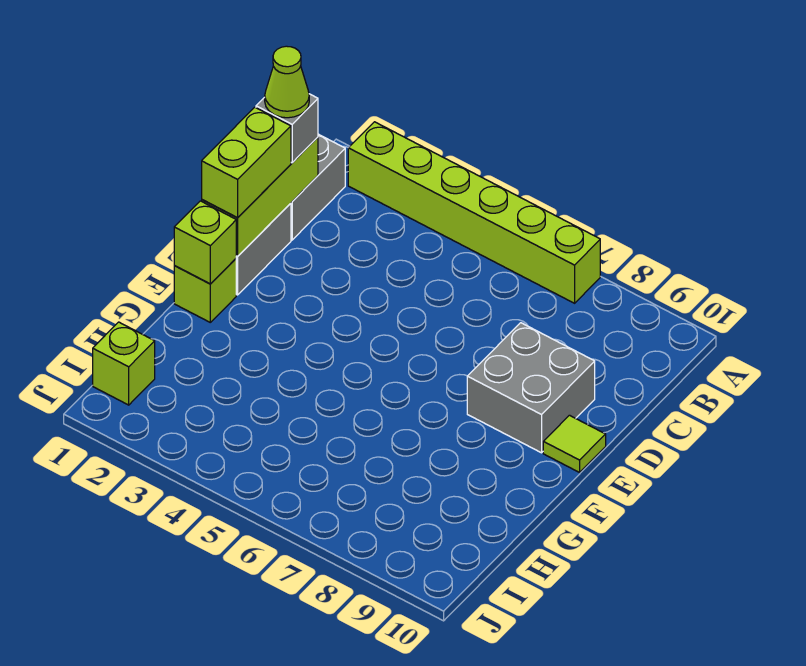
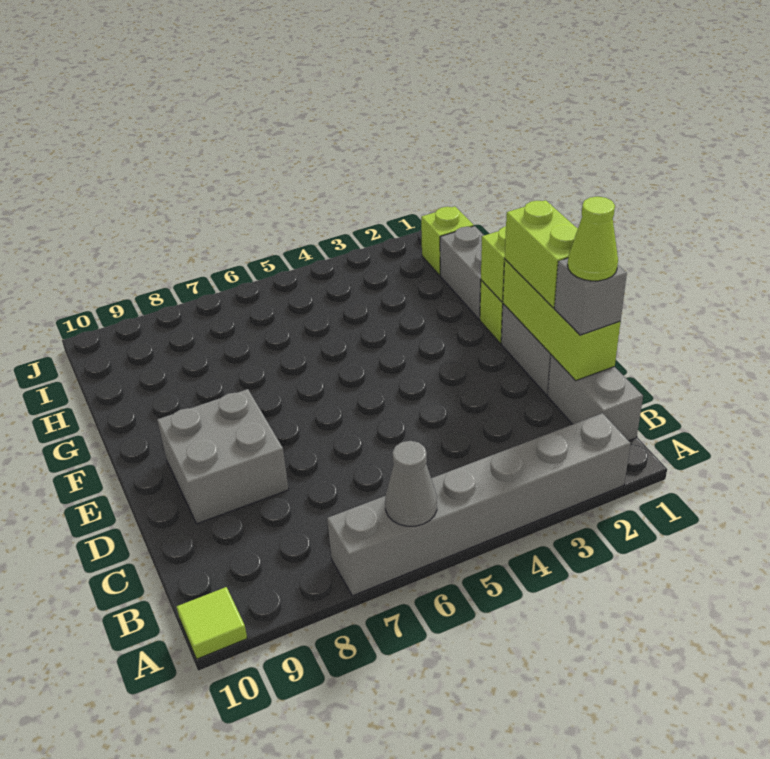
lime 1x6 brick [348,122,600,303] -> grey 1x6 brick [327,413,631,596]
none -> grey 1x1 cone [385,441,437,526]
lime 1x1 tile [543,415,606,472] -> lime 1x1 tile moved to [177,587,247,659]
none -> grey 1x2 brick [440,226,484,319]

